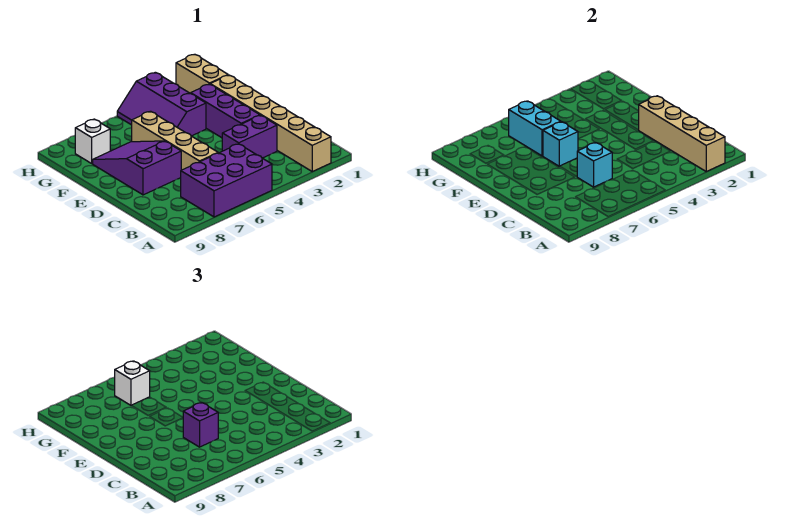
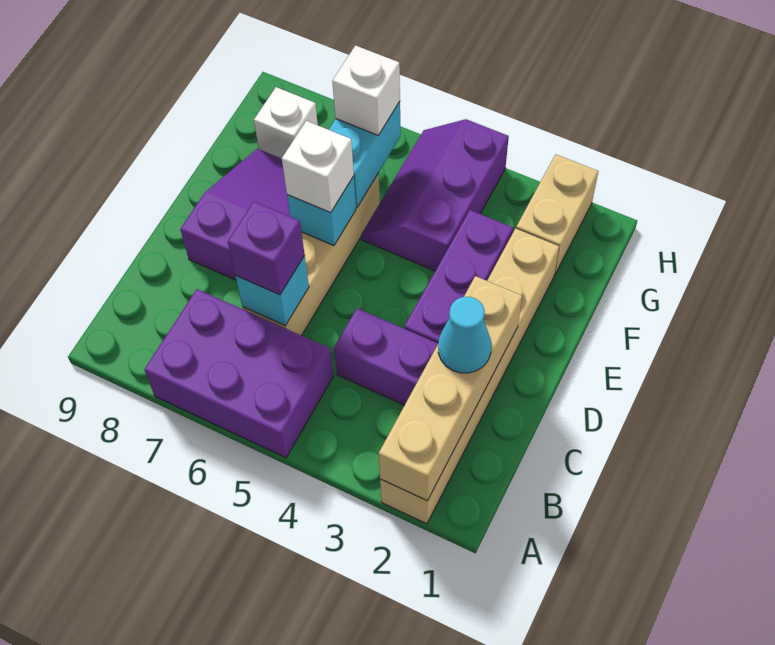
none -> cyan 1x1 cone [438,297,491,373]
none -> white 1x1 brick [282,121,354,213]

